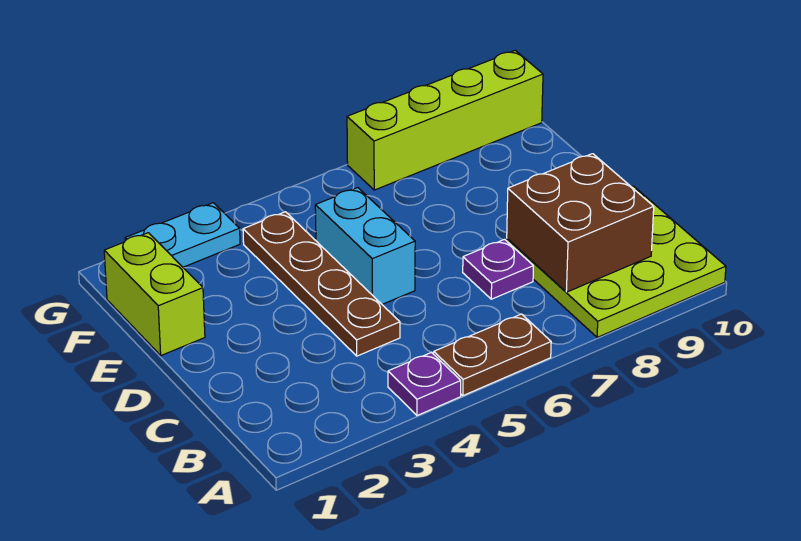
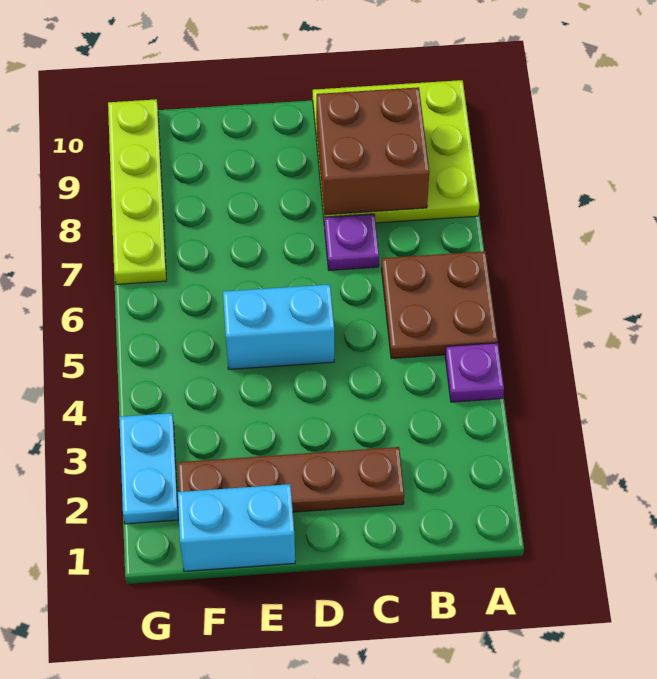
brown 1x2 plate [434,314,551,396] -> brown 2x2 plate [382,251,498,359]
brown 1x4 plate [243,212,400,356] -> brown 1x4 plate moved to [178,447,404,512]
lime 1x2 brick [104,233,205,355] -> cyan 1x2 brick [178,484,295,571]
lime 1x4 brick [347,50,543,190] -> lime 1x4 plate [108,99,167,285]

